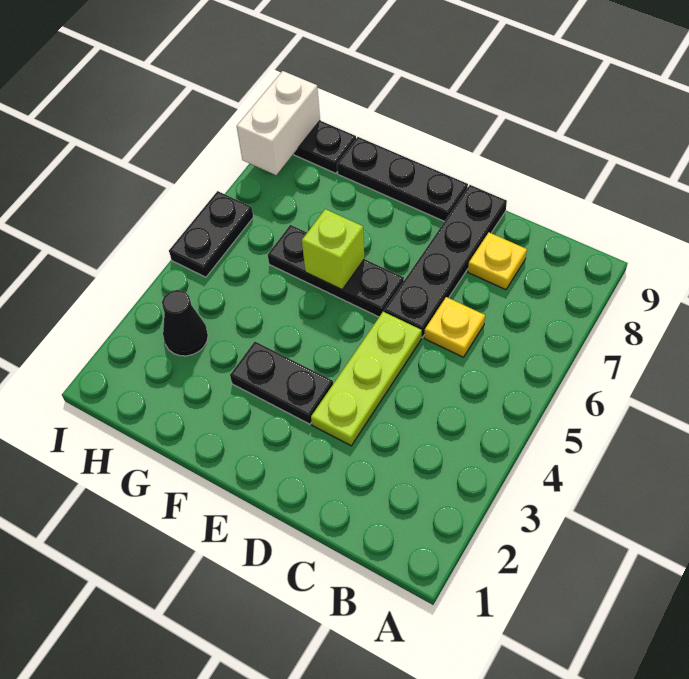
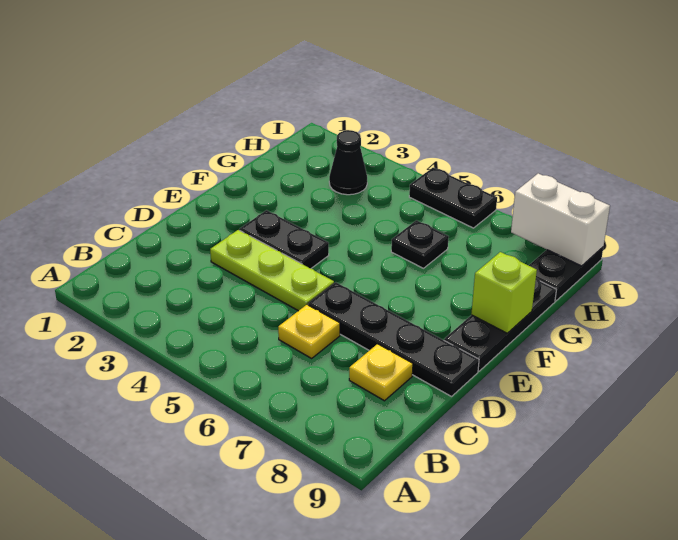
black 1x2 plate [230,342,333,424] -> black 1x2 plate turned to [240,210,329,268]
black 1x3 plate [268,225,404,317] -> black 1x1 plate [391,220,449,268]
lime 1x1 brick [302,209,364,289] -> lime 1x1 brick moved to [471,252,537,333]

